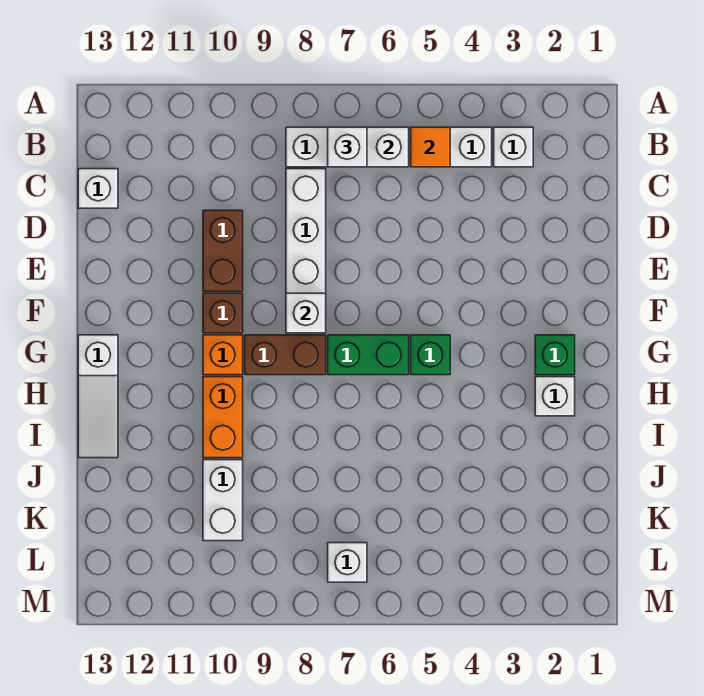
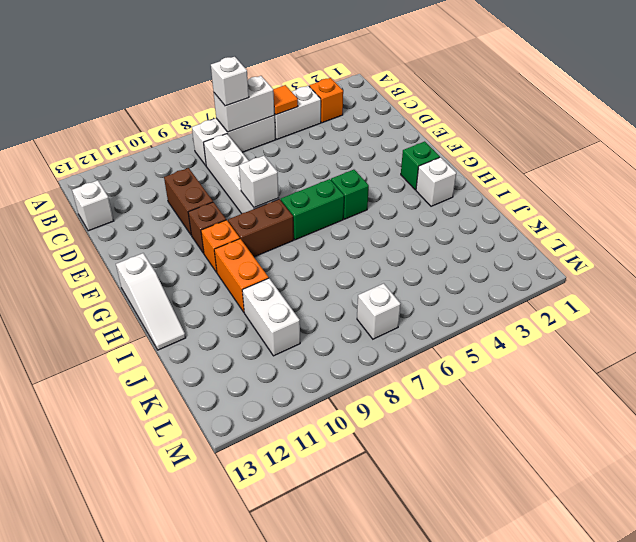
white 1x1 brick [494,127,533,167] -> orange 1x1 brick [309,78,343,123]

